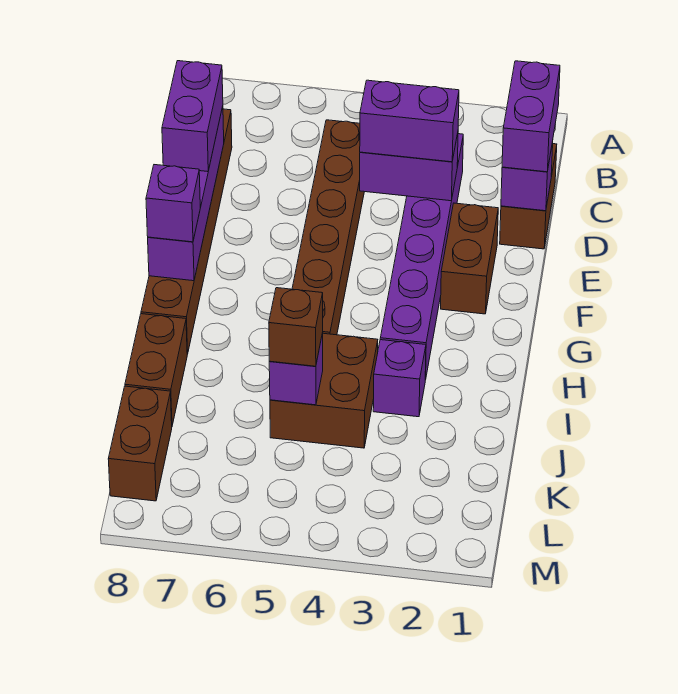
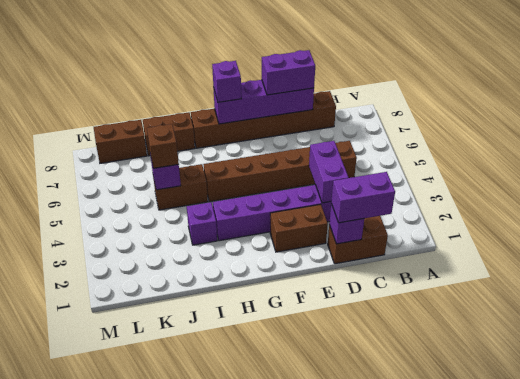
purple 1x2 brick [360,80,459,162] -> none
brown 2x2 brick [270,333,378,448] -> brown 1x2 brick [153,164,208,210]

